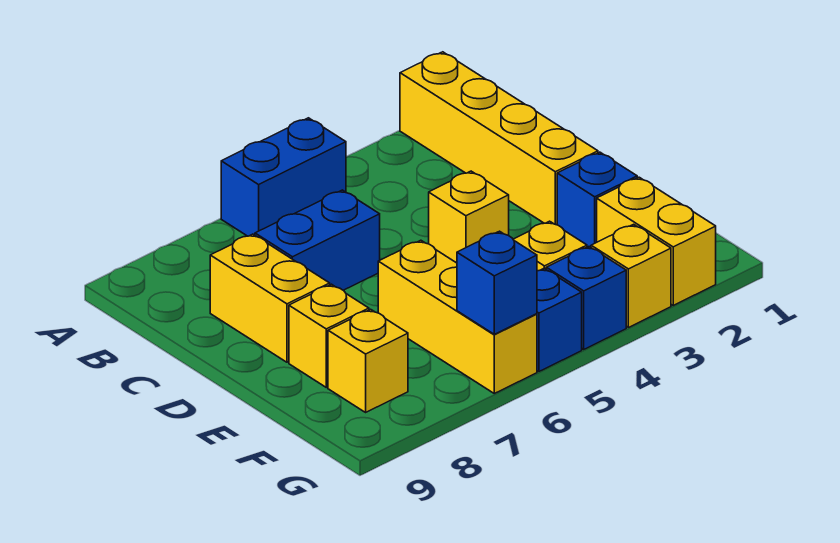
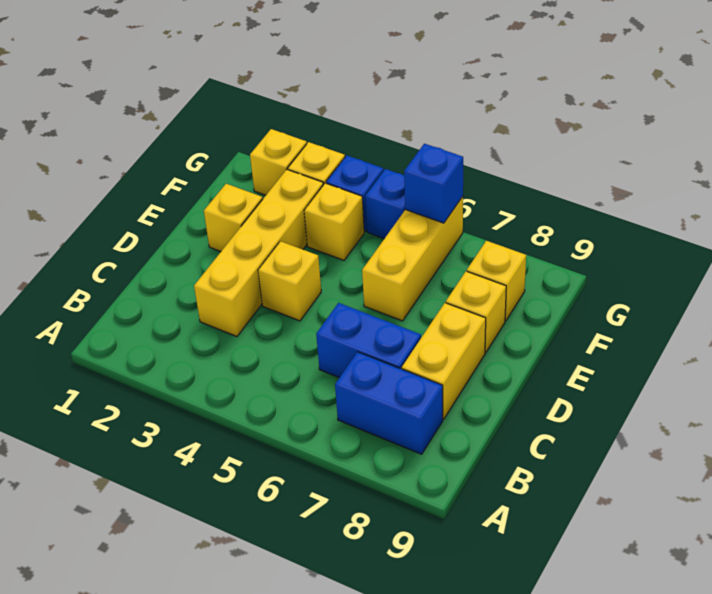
yellow 1x4 brick [400,52,598,225] -> yellow 1x4 brick moved to [194,170,323,337]
blue 1x2 brick [221,118,346,236] -> blue 1x2 brick moved to [335,352,443,454]
blue 1x1 brick [557,152,637,247] -> yellow 1x1 brick [204,184,263,252]
yellow 1x2 brick [597,177,716,305] -> yellow 1x1 brick [250,129,307,195]

